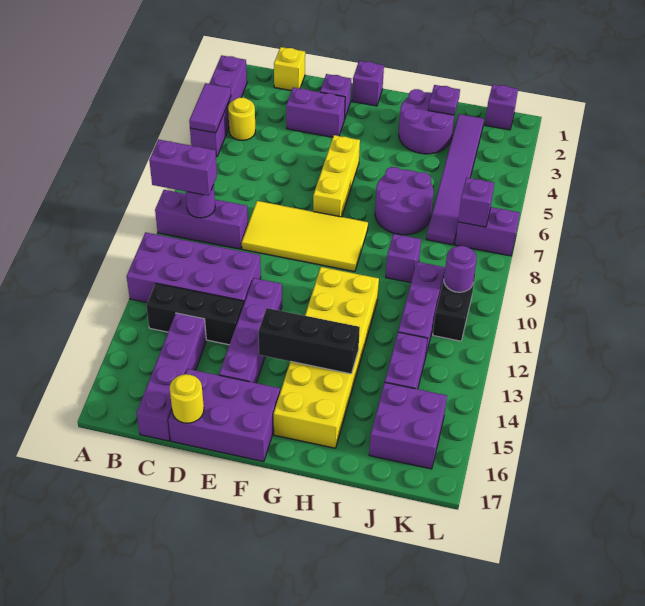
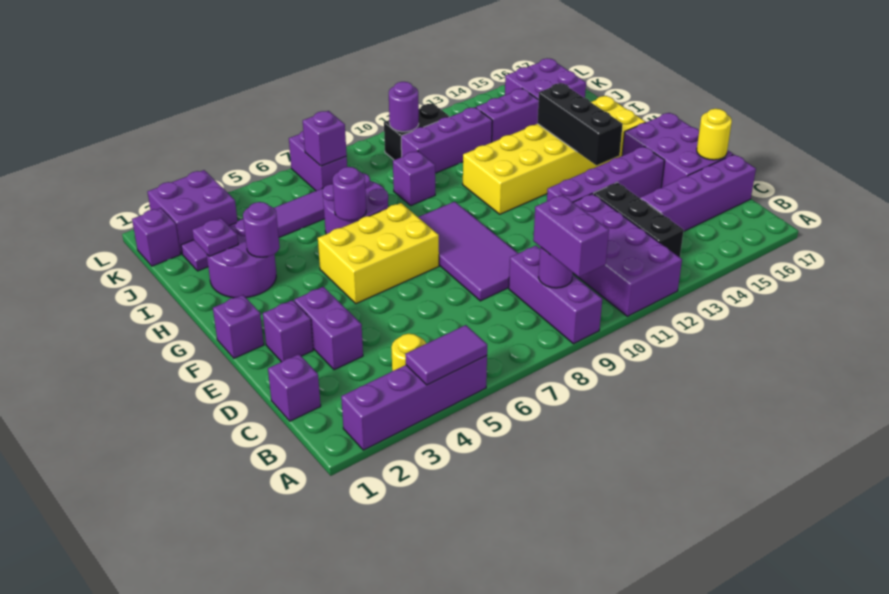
yellow 1x1 brick [274,47,305,91] -> purple 1x1 brick [268,354,321,421]
yellow 2x4 tile [242,201,368,272] -> purple 2x4 tile [418,202,518,301]
yellow 1x3 brick [313,135,360,217] -> yellow 2x3 brick [318,203,439,304]
none -> purple 1x1 round brick [243,202,280,257]
none -> purple 1x1 round brick [333,167,366,221]
none -> purple 2x2 brick [147,170,238,254]

